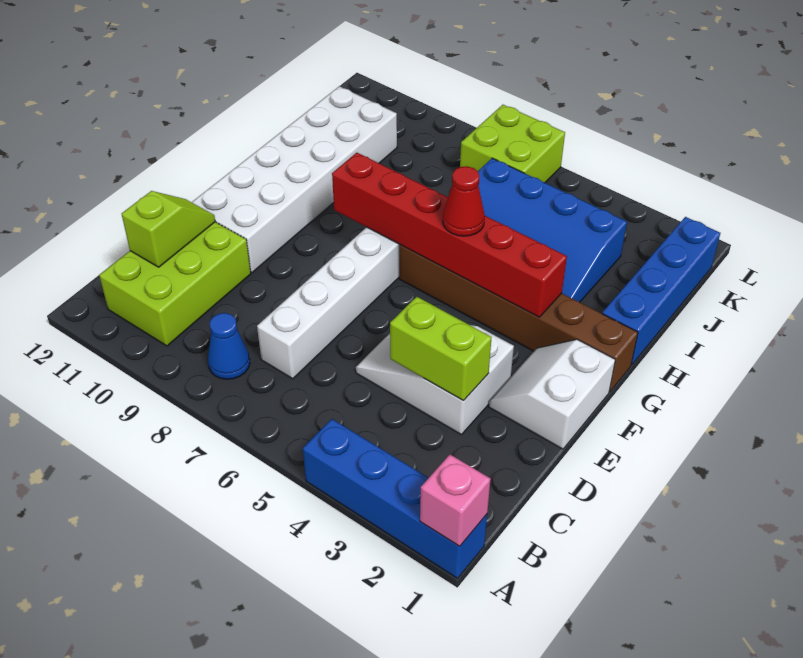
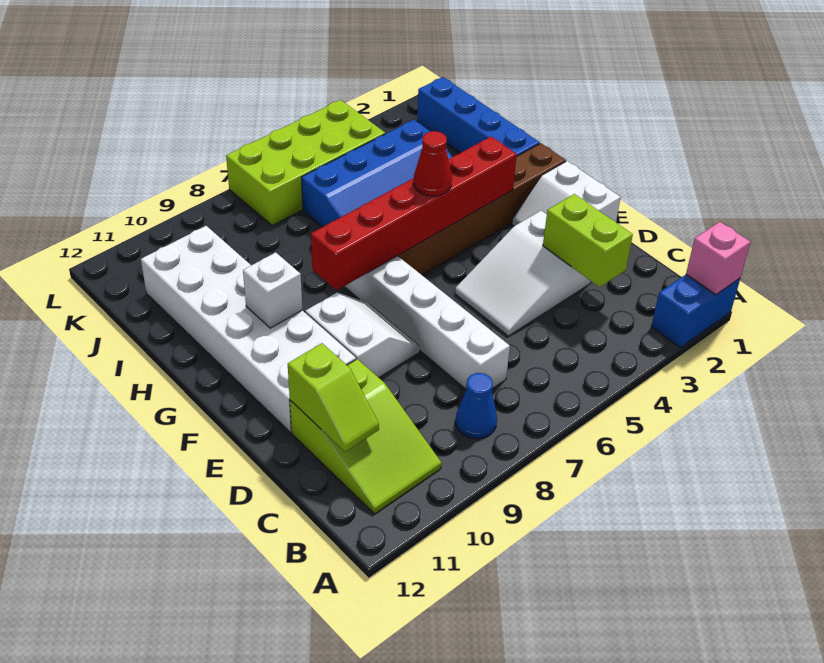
blue 1x4 brick [303,419,487,578] -> blue 1x2 brick [651,274,740,347]
lime 2x3 brick [99,222,251,346] -> lime 2x3 slope [290,359,441,514]
lime 1x2 slope [122,191,215,267] -> lime 1x2 slope turned to [288,343,379,452]
lime 1x2 brick [390,297,492,401] -> lime 1x2 brick turned to [543,194,633,287]
none -> white 2x2 slope [305,292,420,378]
none -> white 1x1 brick [243,252,302,328]
lime 2x2 brick [460,105,565,183] -> lime 2x4 brick [226,100,385,225]

